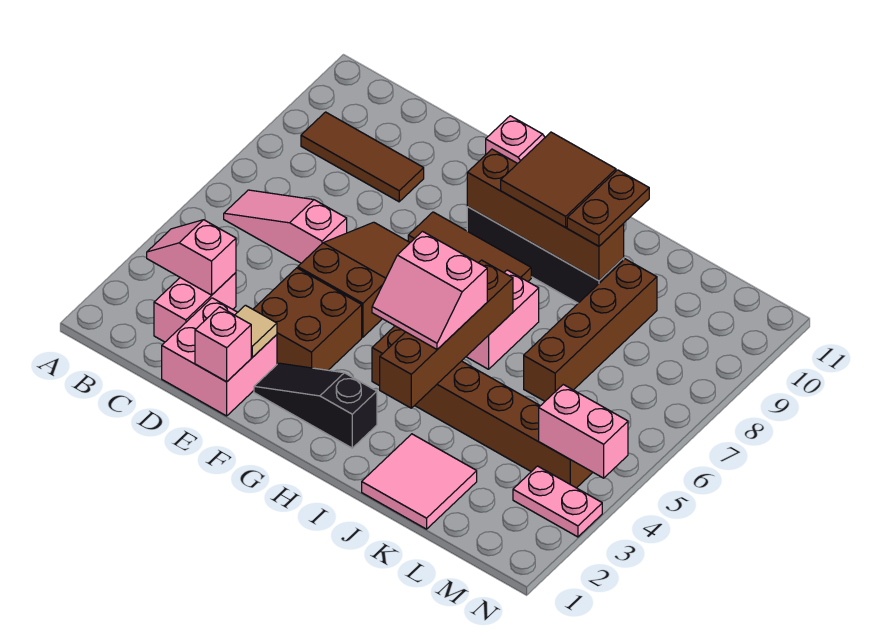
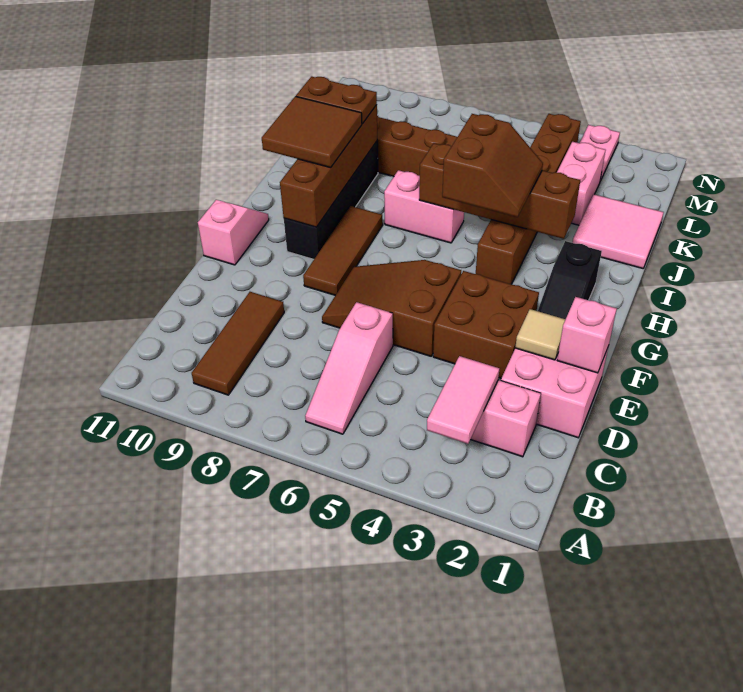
pink 1x2 slope [147,220,236,295] -> pink 1x2 tile [427,356,499,444]
pink 2x2 slope [372,231,487,349] -> brown 2x2 slope [442,114,543,217]
pink 1x2 brick [539,385,628,478] -> pink 1x2 brick moved to [557,142,605,225]

